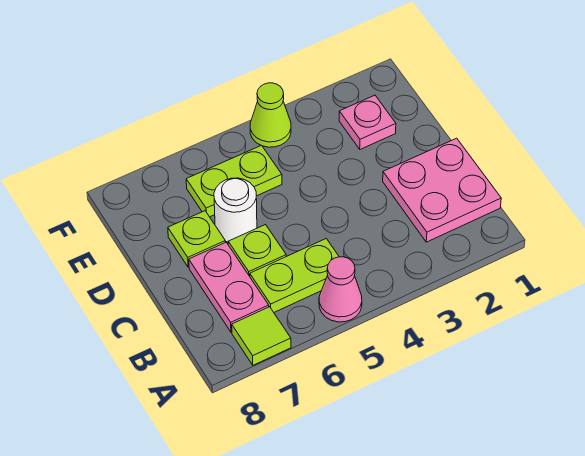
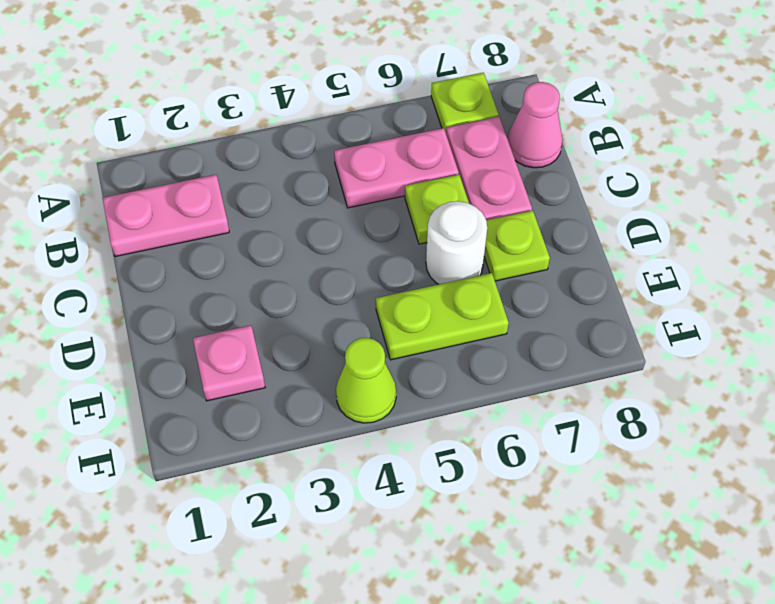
pink 1x1 cone [319,257,362,322] -> pink 1x1 cone moved to [508,82,563,168]
lime 1x1 tile [232,307,291,365] -> lime 1x1 plate [431,73,499,132]
pink 2x2 plate [383,138,501,242] -> pink 1x2 plate [103,175,229,257]
lime 1x2 plate [250,239,339,312] -> pink 1x2 plate [334,128,459,208]

